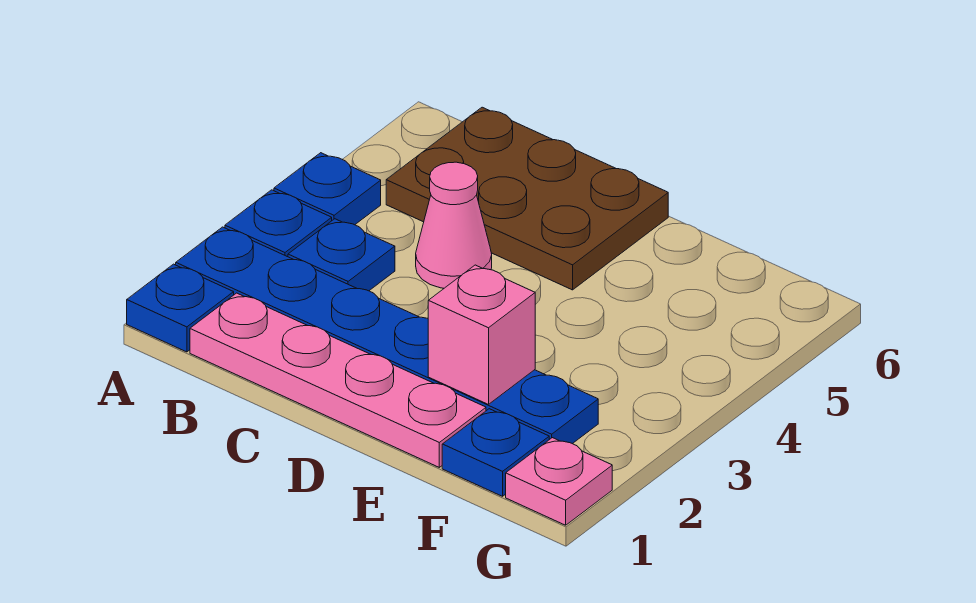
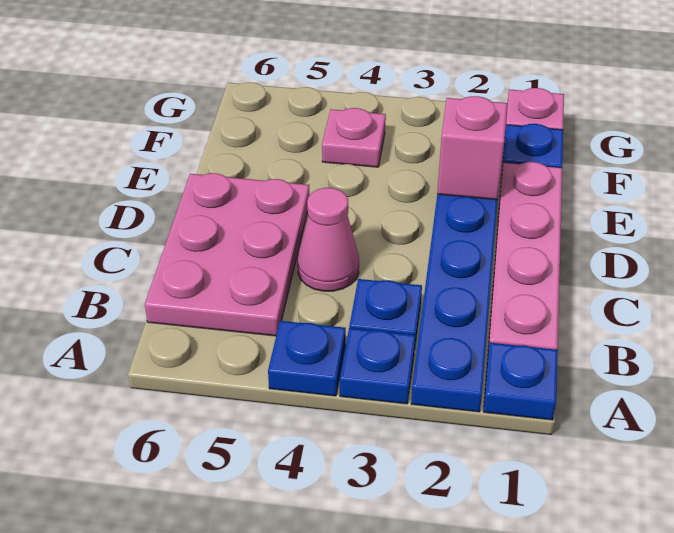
brown 2x3 plate [386,107,668,290] -> pink 2x3 plate [145,173,310,336]
none -> pink 1x1 plate [322,108,386,167]

